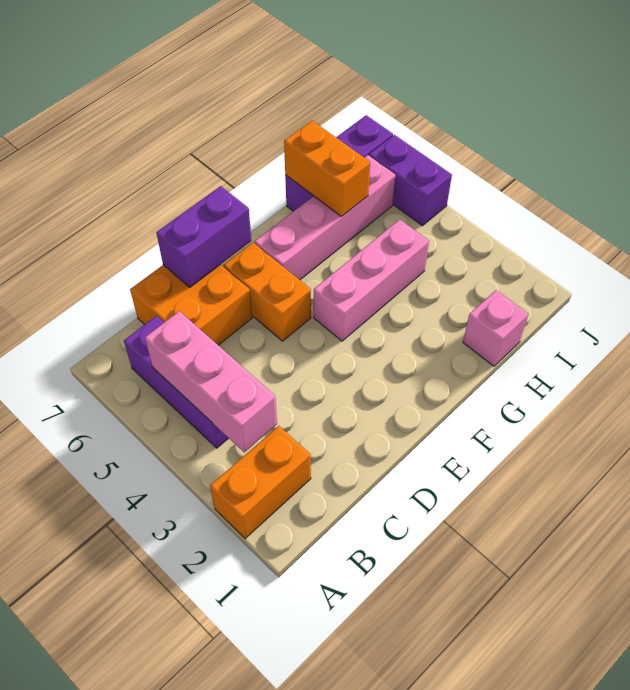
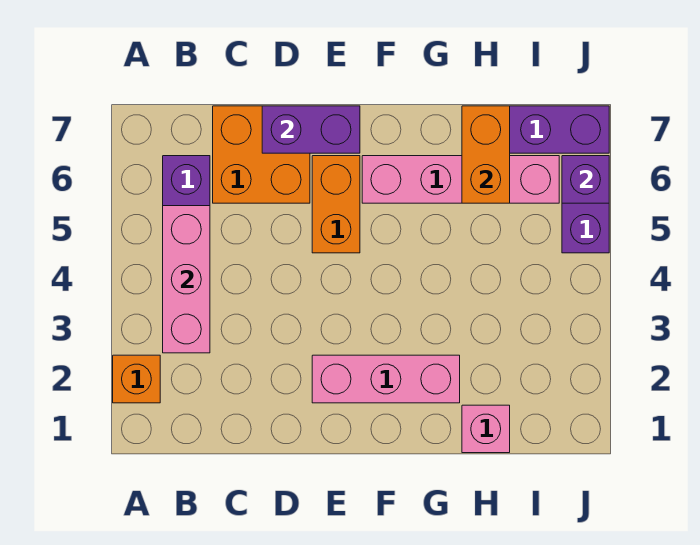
orange 1x2 brick [210,426,311,539] -> orange 1x1 brick [113,355,160,403]
pink 1x3 brick [314,219,429,341] -> pink 1x3 brick moved to [312,355,460,403]
none -> purple 1x1 brick [562,156,609,203]

